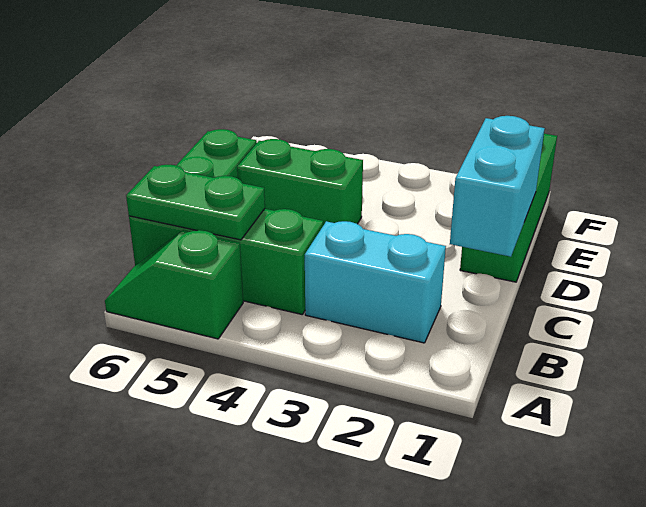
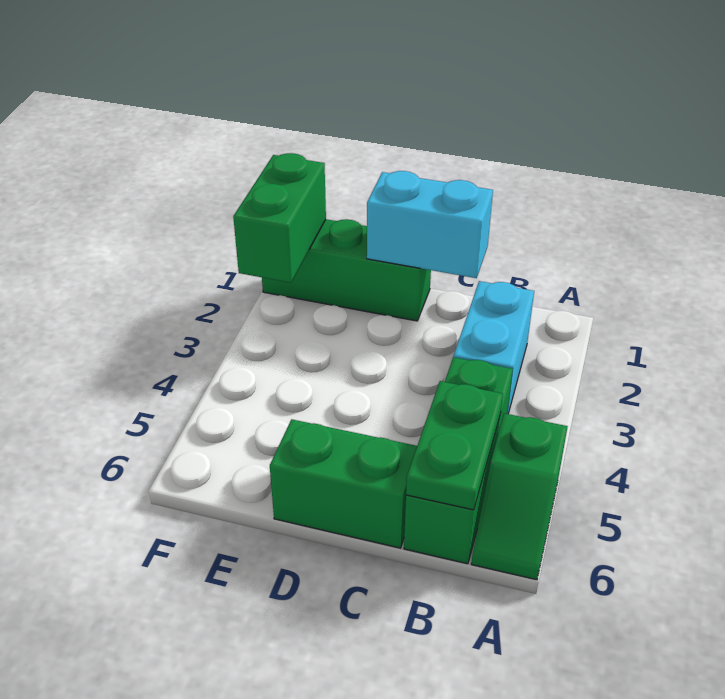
green 1x2 brick [237,139,363,225] -> green 1x2 brick moved to [233,153,326,283]

